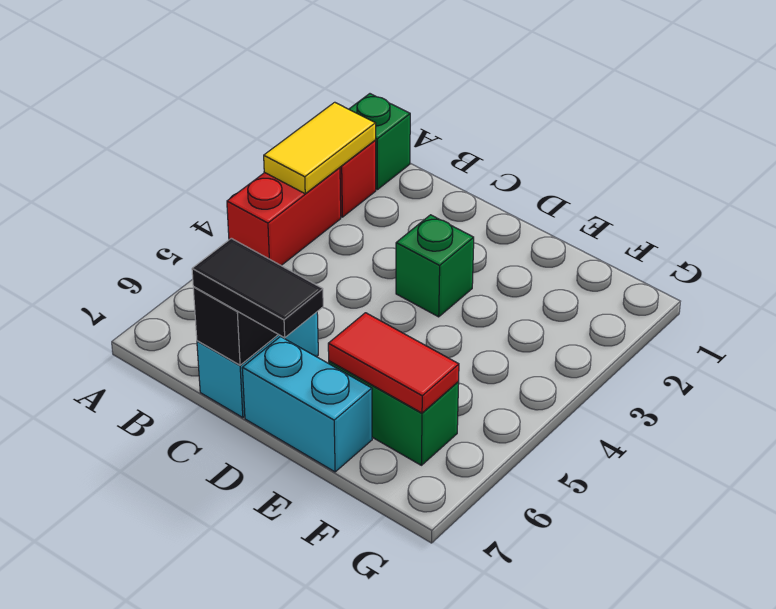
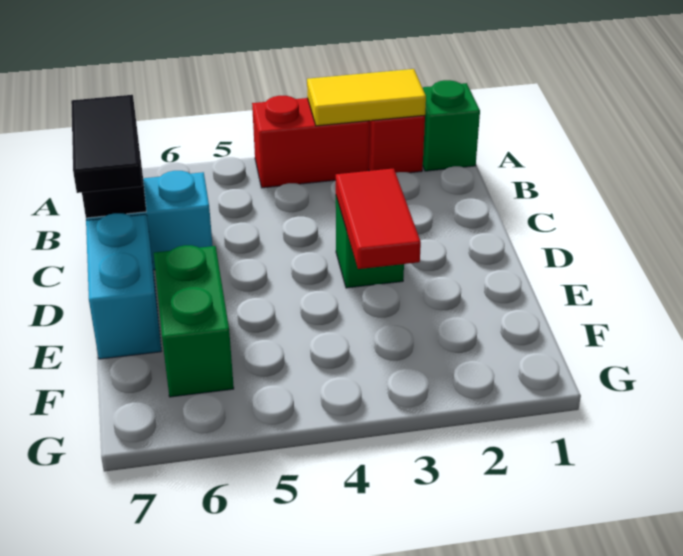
red 1x2 tile [328,313,459,413] -> red 1x2 tile moved to [335,168,421,269]

